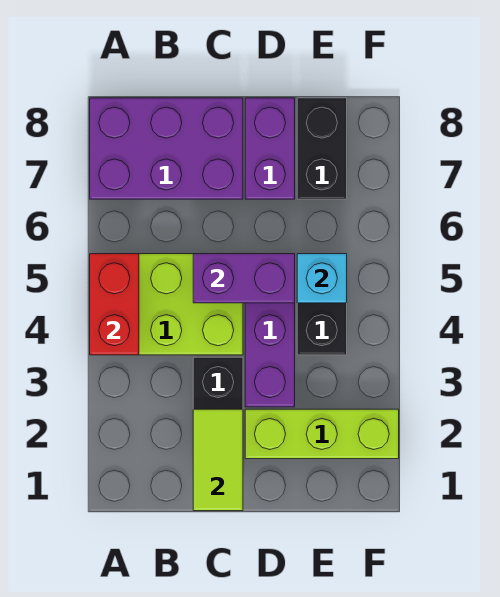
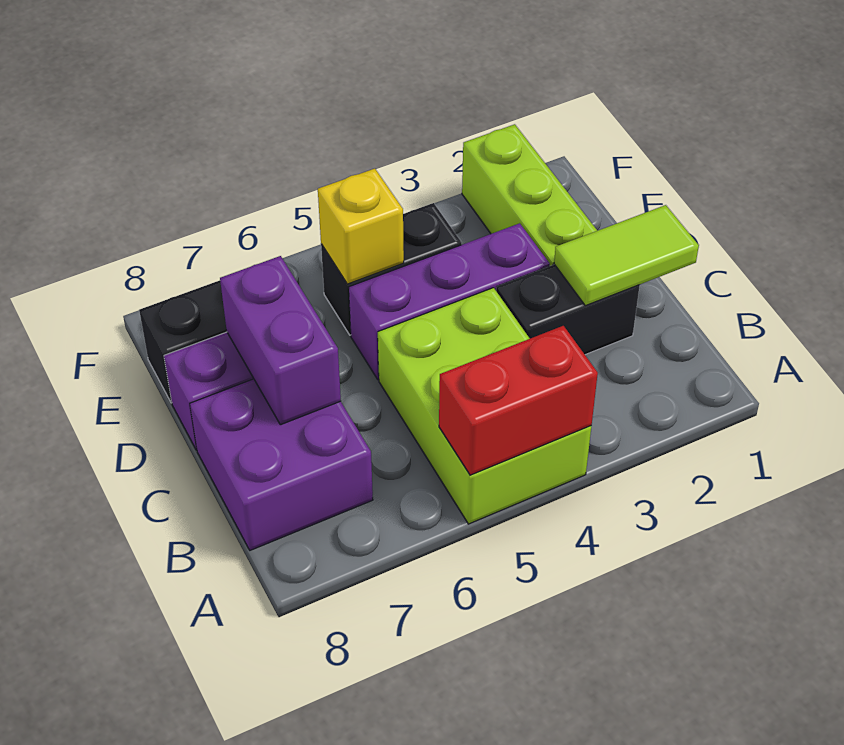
purple 2x3 brick [90,98,243,199] -> purple 2x2 brick [190,379,373,550]
purple 1x2 brick [193,254,295,303] -> purple 1x2 brick moved to [220,256,341,425]
cyan 1x1 brick [297,254,347,303] -> yellow 1x1 brick [318,169,404,284]

